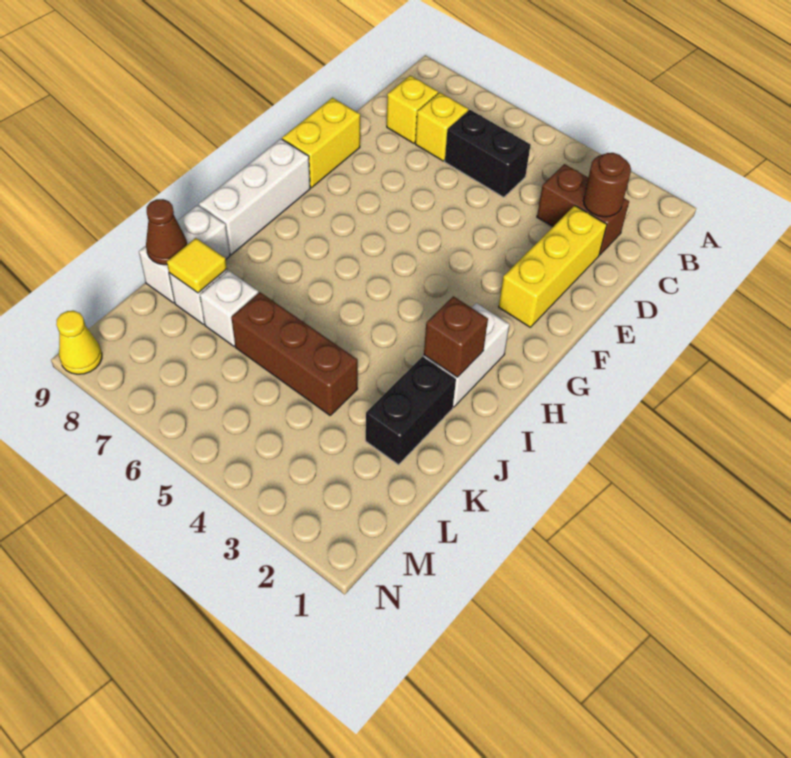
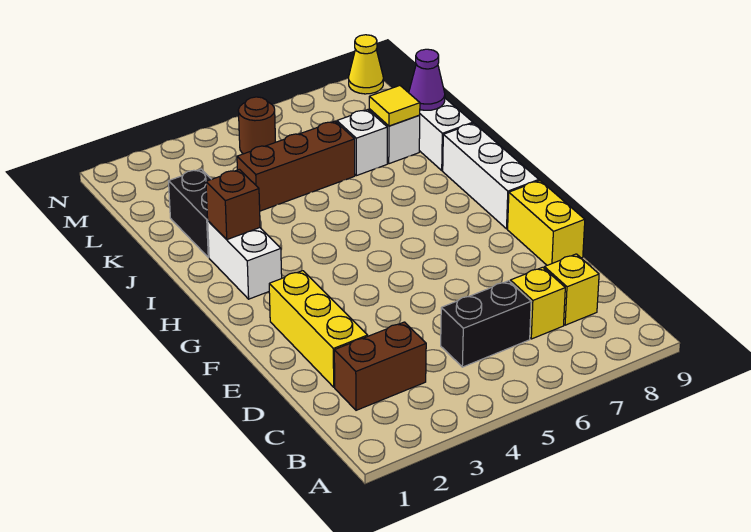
brown 1x1 round brick [583,153,631,217] -> brown 1x1 round brick moved to [238,97,275,154]
brown 1x1 cone [146,199,187,265] -> purple 1x1 cone [409,49,445,110]

